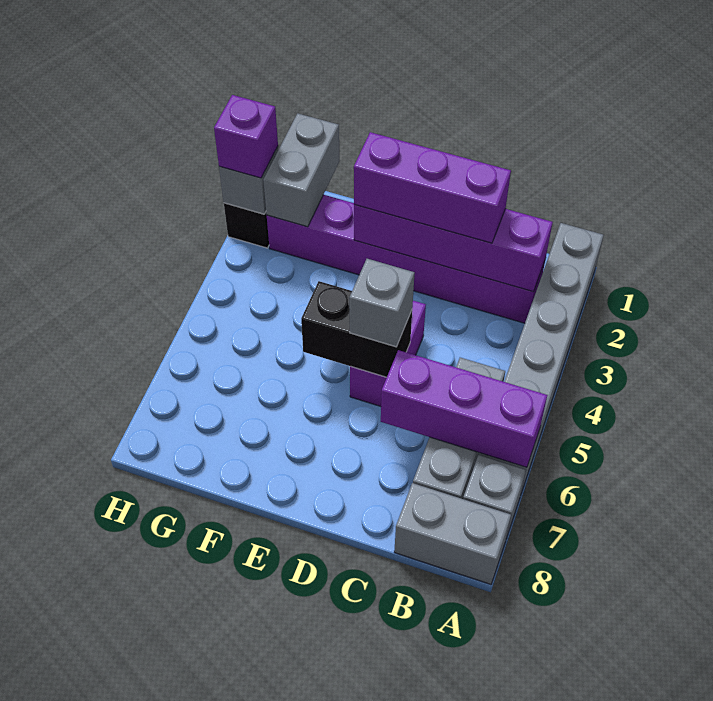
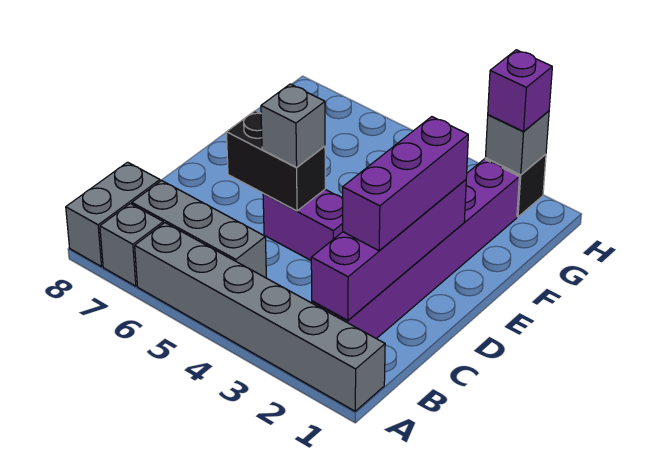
purple 1x3 brick [381,350,547,467] -> none
black 1x2 brick [301,281,412,378] -> black 1x2 brick turned to [227,111,325,211]
grey 1x2 brick [263,113,339,227] -> none

